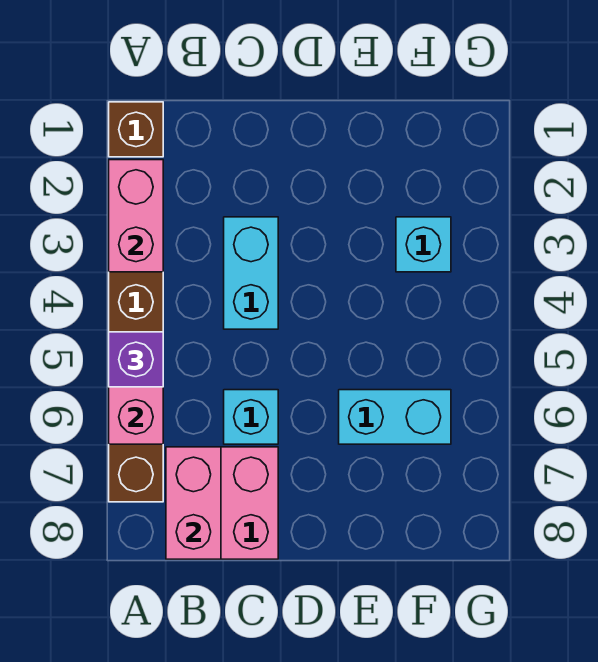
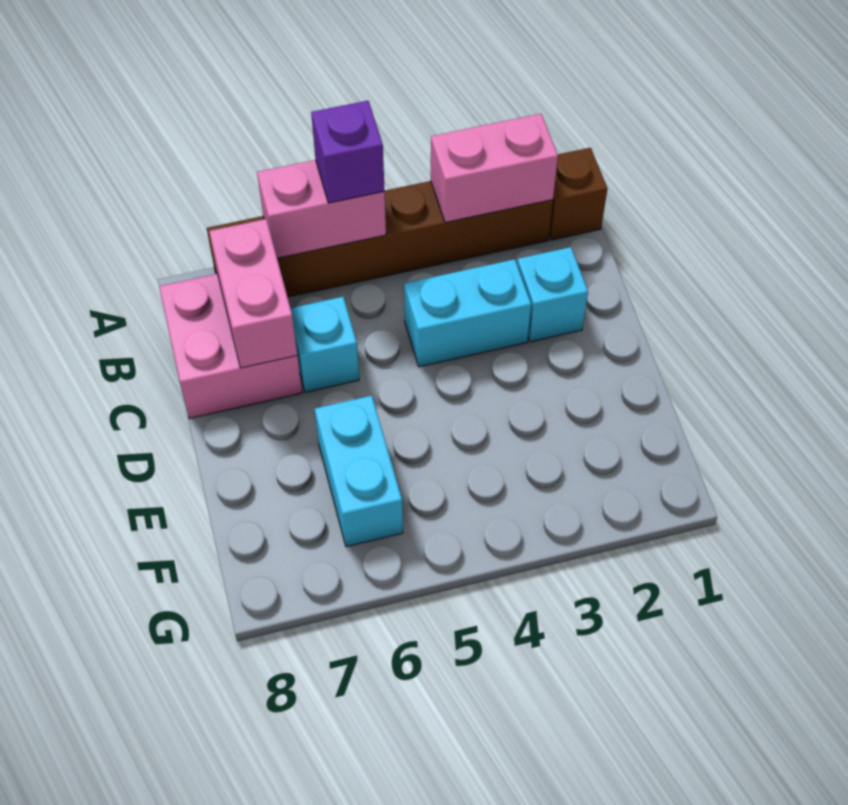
pink 1x2 brick [166,447,221,559] -> pink 1x2 brick turned to [209,219,297,368]
cyan 1x1 brick [396,217,451,272] -> cyan 1x1 brick moved to [517,247,588,342]

